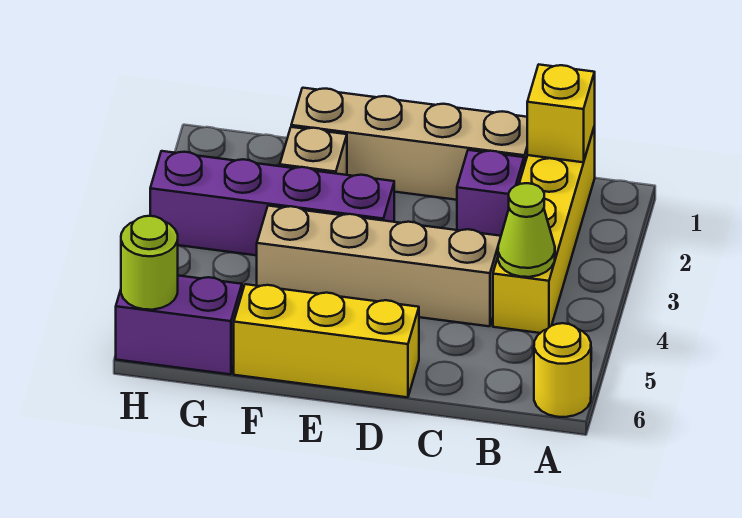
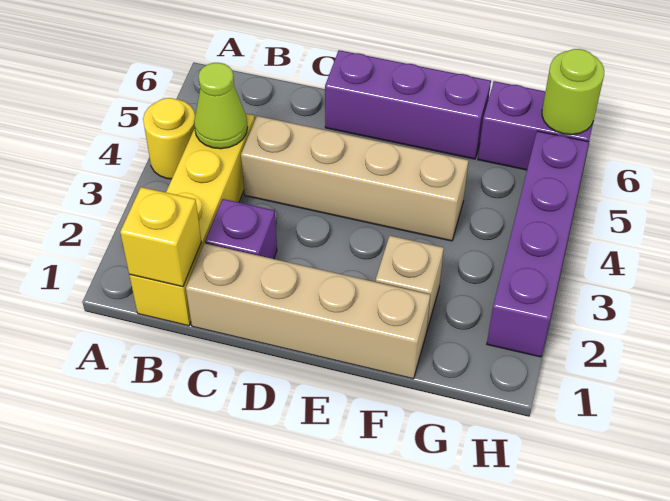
yellow 1x1 round brick [534,323,591,417] -> yellow 1x1 round brick moved to [143,98,195,179]
yellow 1x3 brick [234,284,419,397] -> purple 1x3 brick [325,50,491,159]
purple 1x4 brick [150,151,394,255] -> purple 1x4 brick turned to [487,131,589,357]

